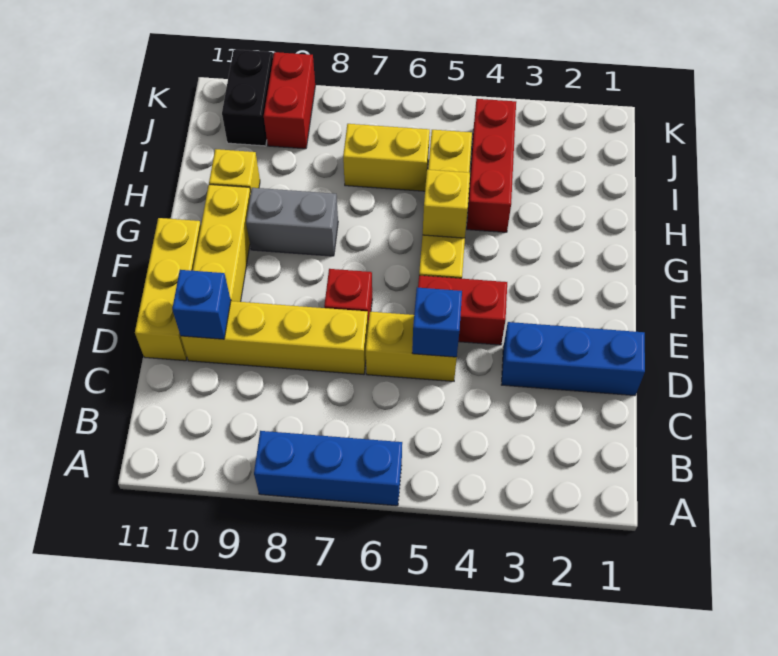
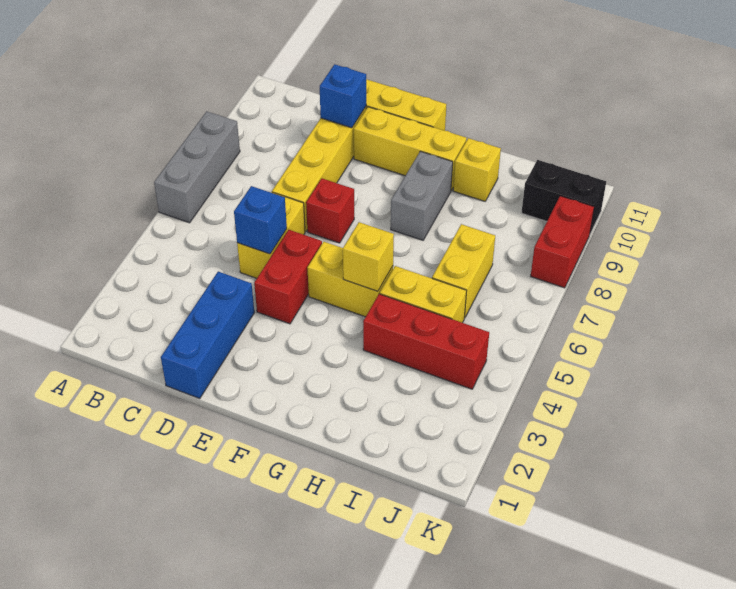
blue 1x3 brick [254,431,402,506] -> grey 1x3 brick [154,111,240,223]
red 1x2 brick [264,52,315,149] -> red 1x2 brick turned to [531,196,594,288]

